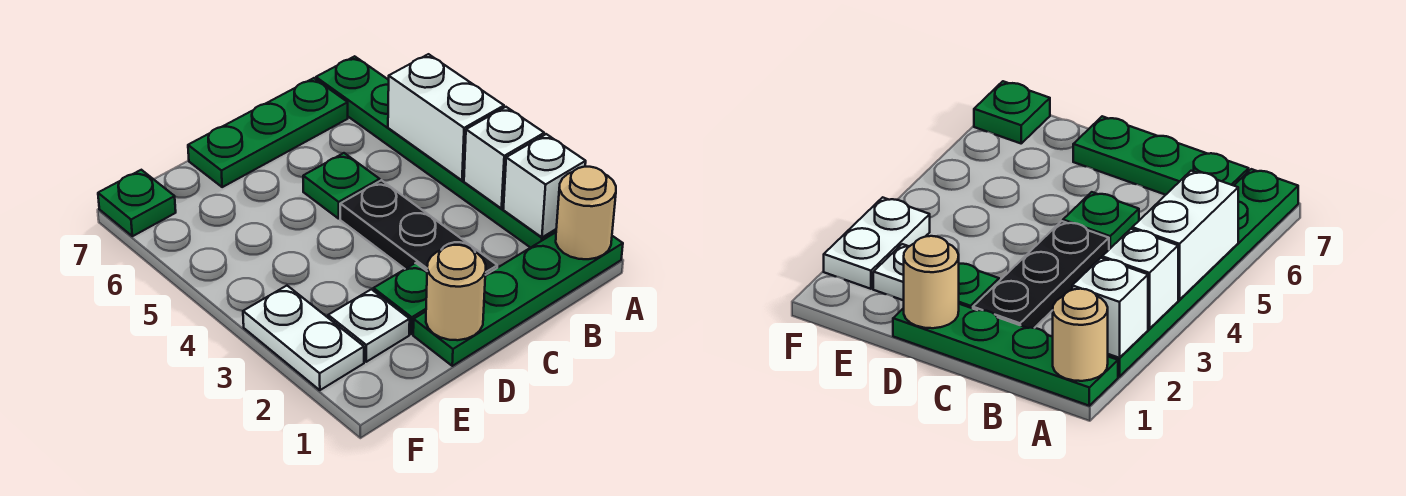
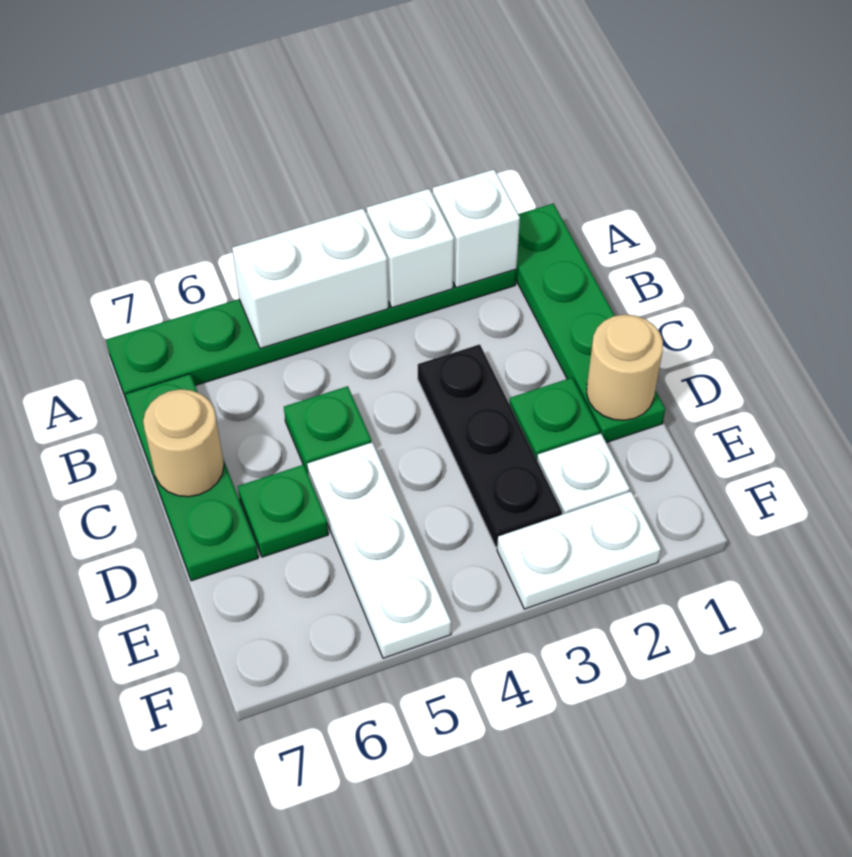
tan 1x1 round brick [556,167,616,259] -> tan 1x1 round brick moved to [143,389,224,497]
black 1x3 plate [340,180,497,275] -> black 1x3 plate turned to [418,344,562,547]
none -> white 1x3 plate [307,443,451,658]
green 1x1 plate [98,170,176,236] -> green 1x1 plate moved to [238,465,328,557]

